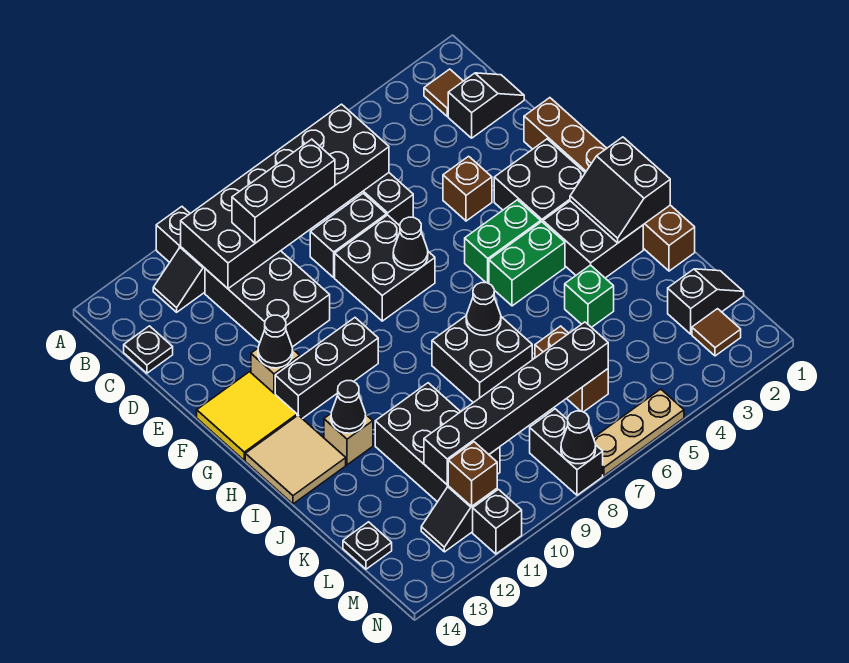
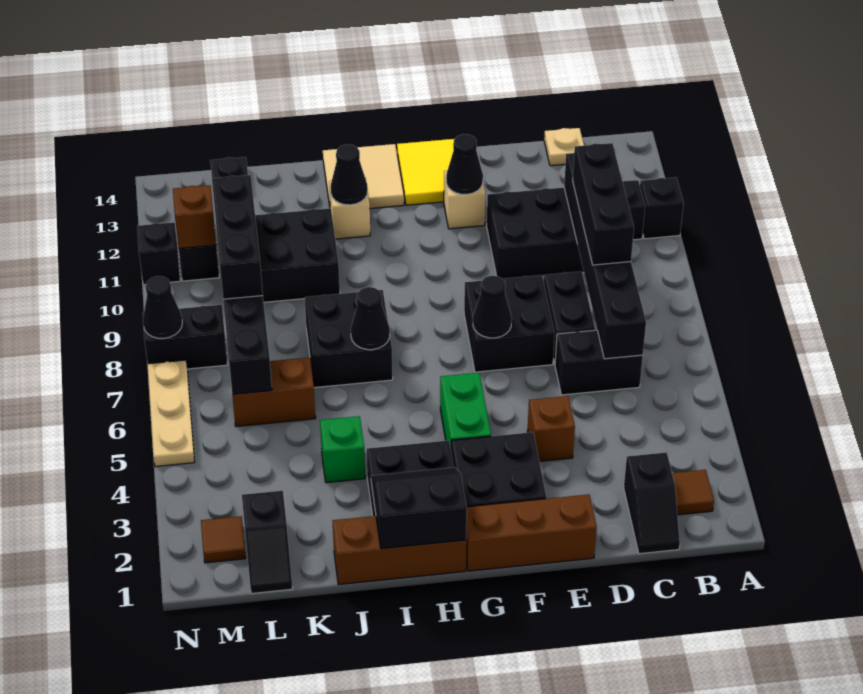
black 2x6 brick [181,104,389,289] -> black 1x6 brick [564,153,646,359]
black 1x1 plate [124,326,173,373] -> tan 1x1 plate [544,128,584,166]
black 1x3 brick [275,318,378,419] -> black 1x3 brick moved to [212,175,263,299]
green 1x2 brick [489,222,565,306] -> none

